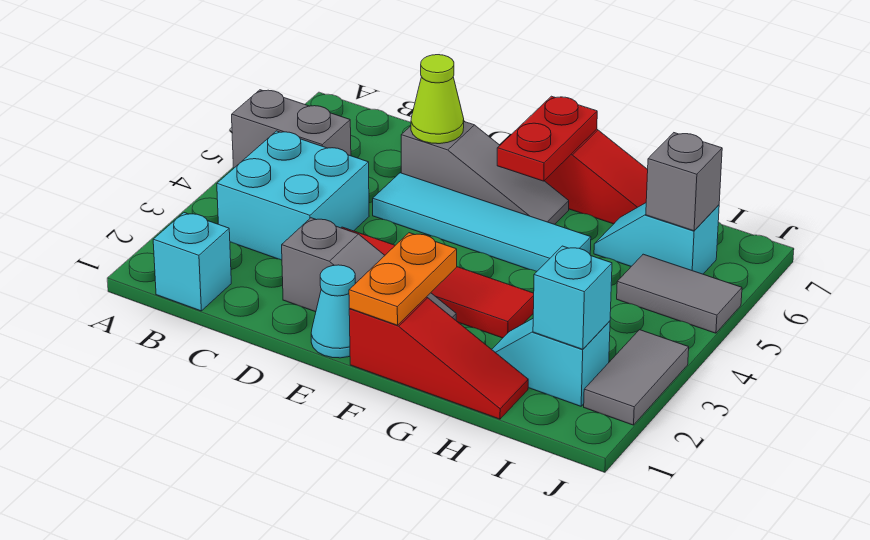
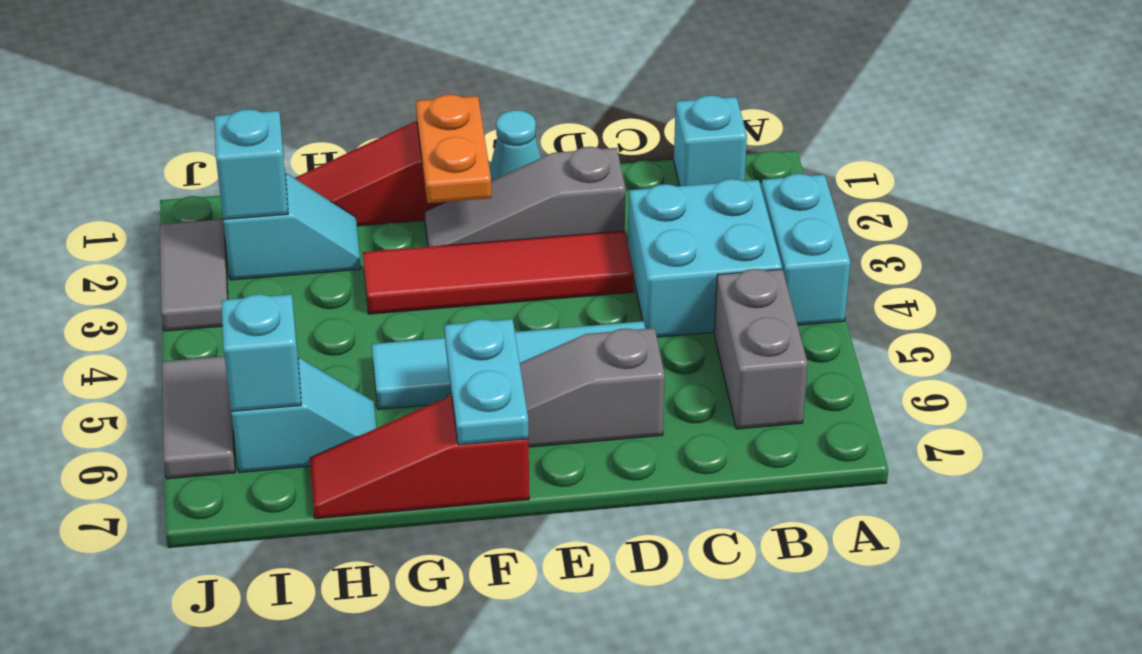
none -> cyan 1x2 brick [761,174,850,325]
grey 1x2 brick [232,90,351,168] -> grey 1x2 brick turned to [714,269,808,429]
lime 1x1 cone [411,55,464,144] -> none
red 1x2 plate [497,96,597,181] -> cyan 1x2 plate [444,319,528,445]
grey 1x2 tile [617,254,742,333] -> grey 1x2 tile turned to [162,356,235,479]
grey 1x1 brick [646,133,722,231] -> cyan 1x1 brick [222,294,301,412]

